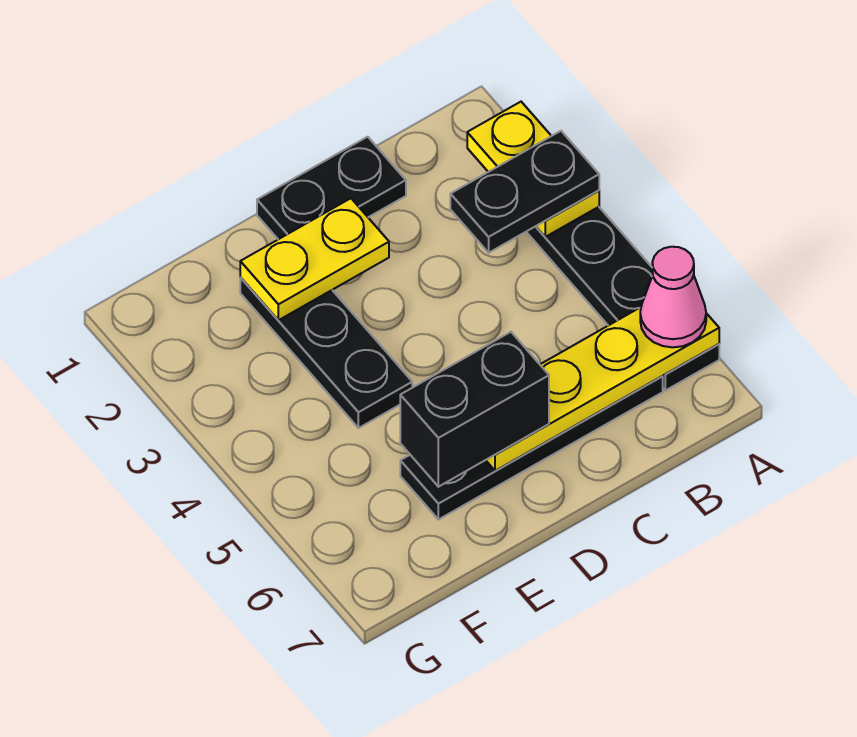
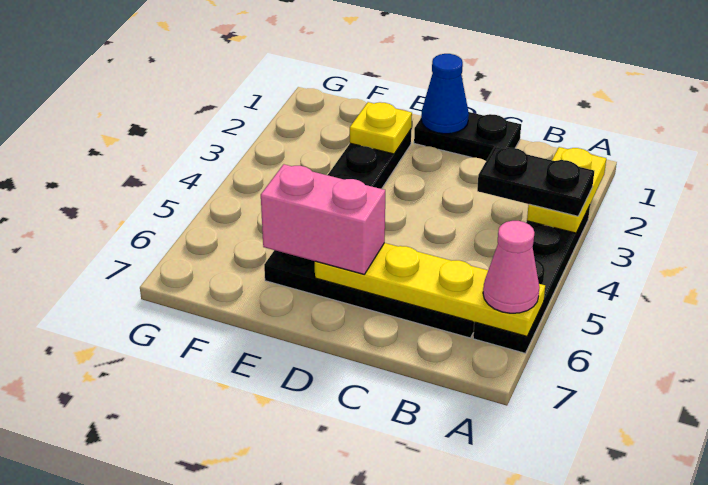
none -> blue 1x1 cone [421,54,469,134]
yellow 1x2 plate [240,198,389,320] -> yellow 1x1 plate [350,102,412,154]
black 1x2 brick [400,332,549,487] -> pink 1x2 brick [261,164,385,274]

